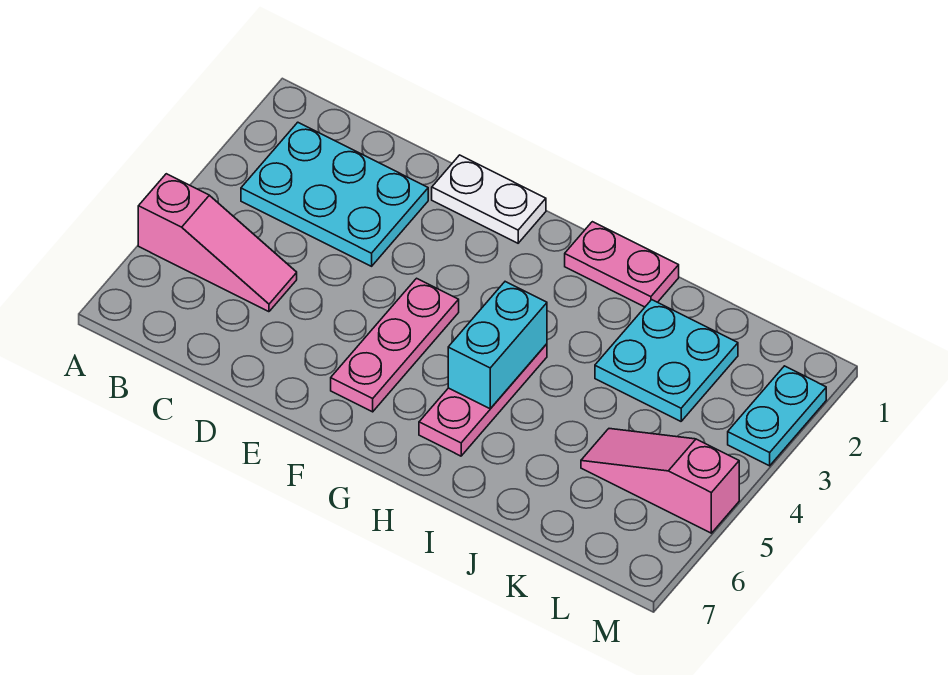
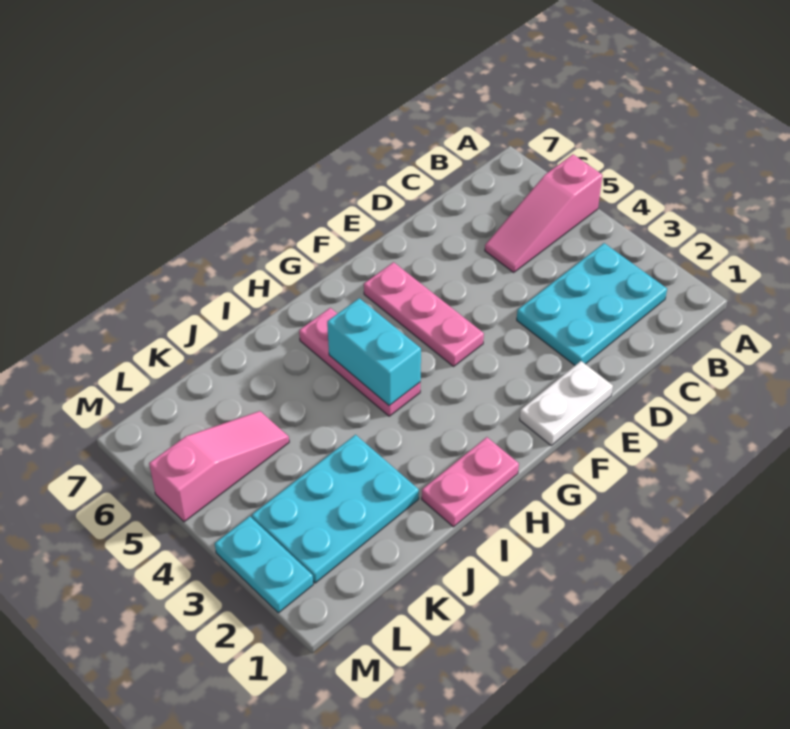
cyan 2x2 plate [595,300,738,421] -> cyan 2x3 plate [252,435,419,583]

